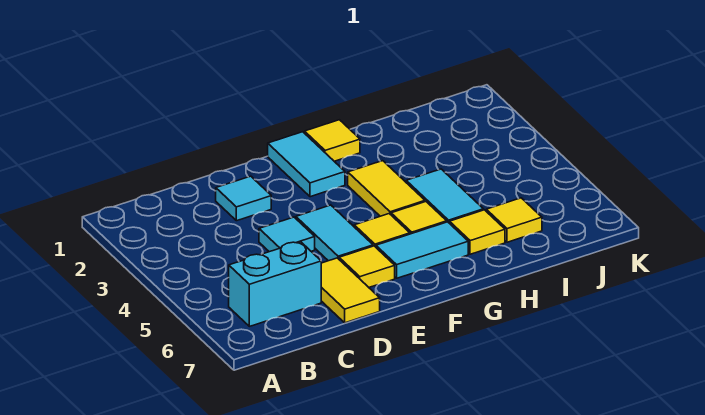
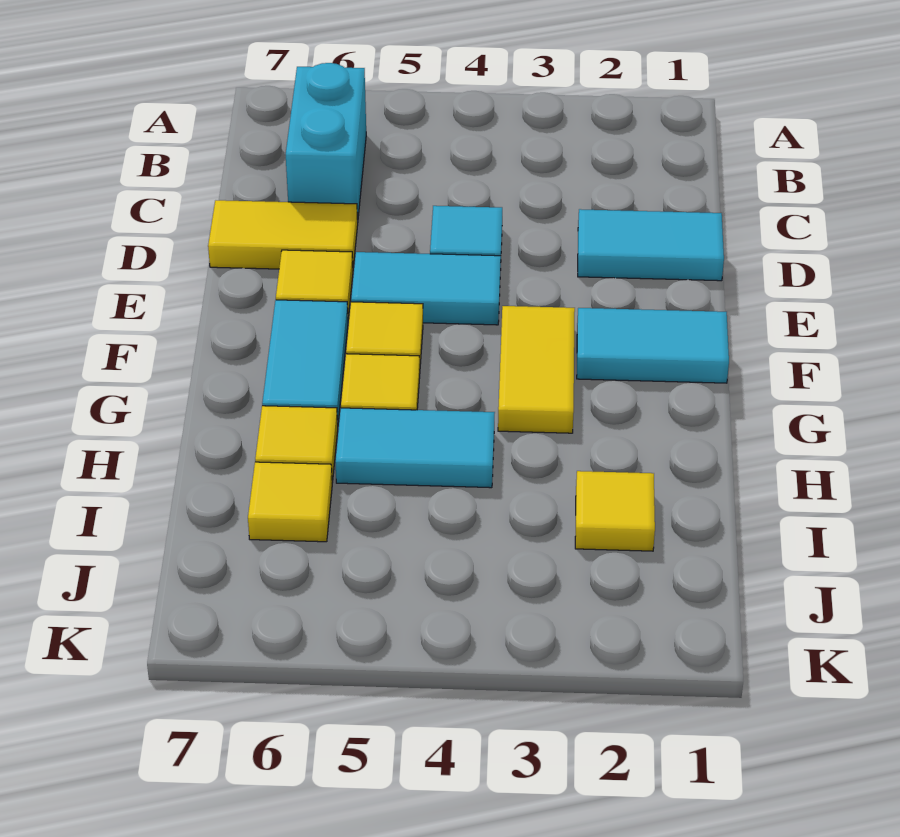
cyan 1x1 tile [216,176,271,221] -> cyan 1x2 tile [578,209,724,281]
yellow 1x1 tile [305,120,360,161] -> yellow 1x1 tile moved to [575,471,655,551]
yellow 1x2 tile [348,161,425,216] -> yellow 1x2 tile turned to [498,306,575,433]

